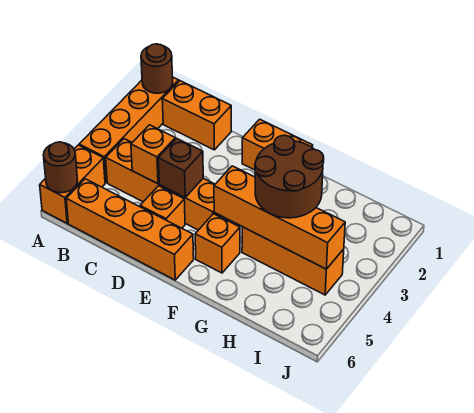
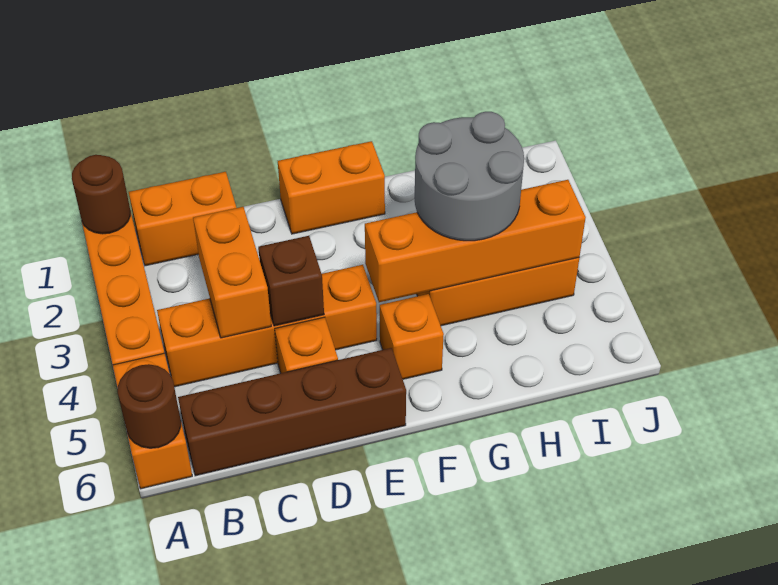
orange 1x4 brick [66,179,194,280] -> brown 1x4 brick [178,348,406,476]
orange 1x1 brick [131,125,175,184] -> orange 1x2 brick [193,207,271,338]
brown 2x2 round brick [255,135,324,218] -> grey 2x2 round brick [415,112,524,241]

